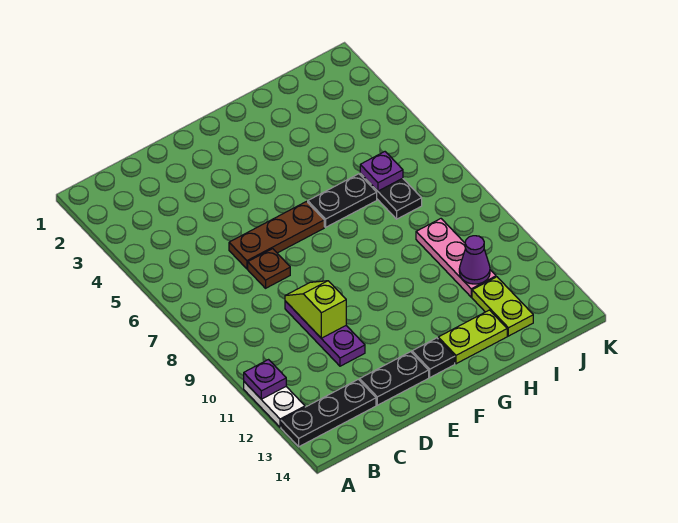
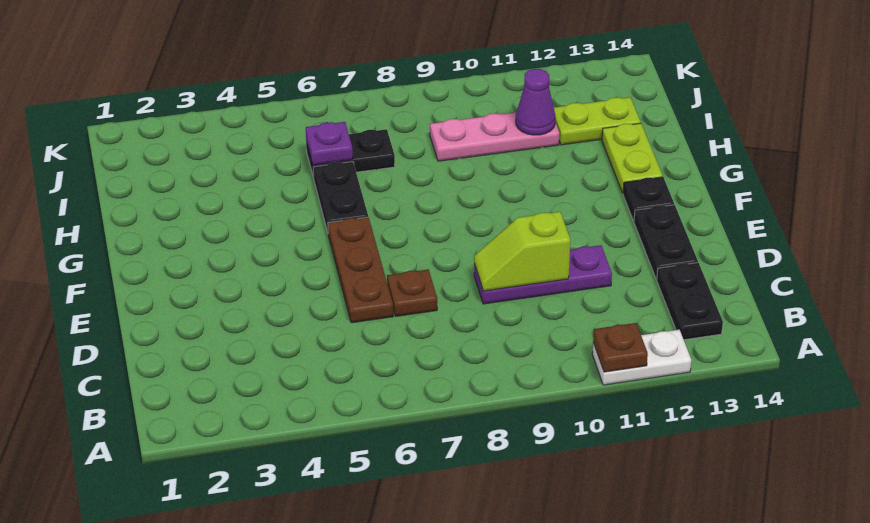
purple 1x1 plate [244,360,286,399] -> brown 1x1 plate [593,323,648,372]
black 1x3 plate [281,379,376,447] -> black 1x2 plate [657,263,723,340]

